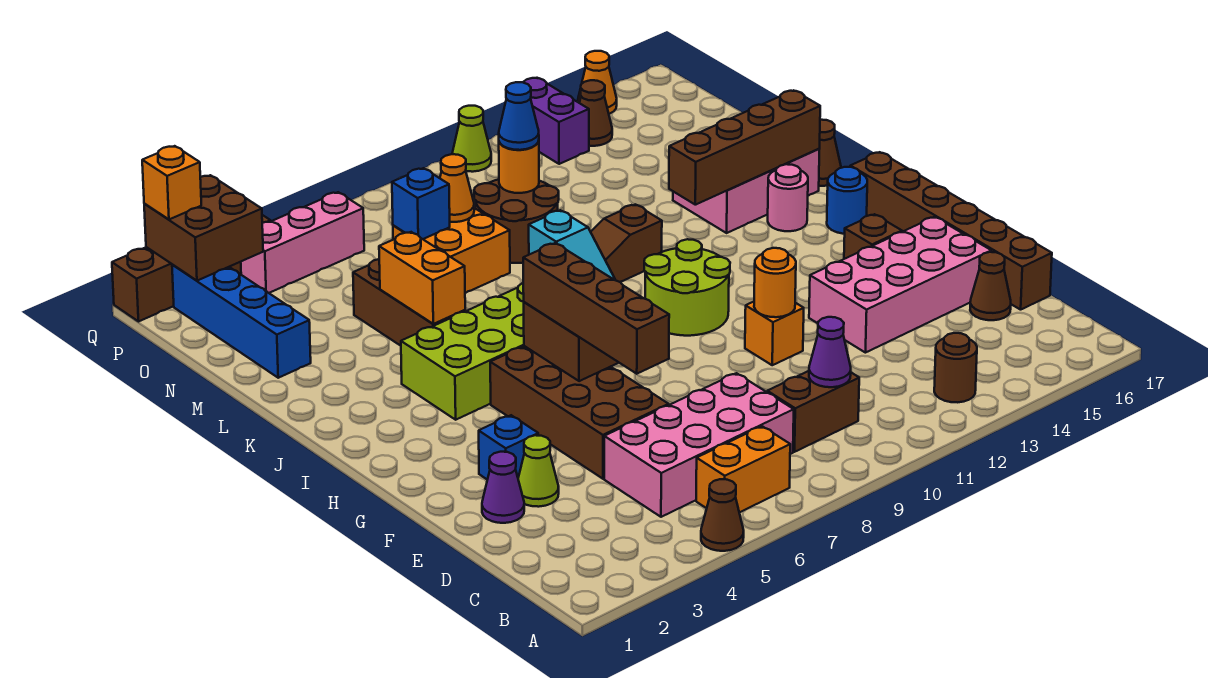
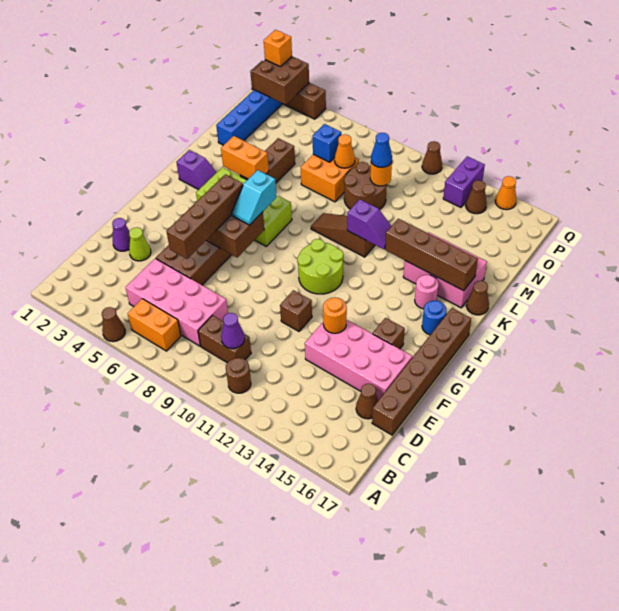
brown 1x1 round brick [934,333,977,402] -> brown 1x1 round brick moved to [226,358,251,393]
blue 1x1 brick [479,415,538,480] -> none
orange 1x1 brick [745,302,804,365] -> brown 1x1 brick [280,290,312,331]
orange 1x1 round brick [754,248,796,317] -> orange 1x1 round brick moved to [323,298,347,333]
none -> purple 1x2 slope [176,150,217,190]
orange 1x2 brick [379,232,465,324] -> orange 1x2 brick turned to [221,136,269,179]
none -> purple 1x2 slope [347,199,391,249]
pink 1x3 brick [241,192,364,293] -> none
lime 1x1 cone [452,106,491,172] -> brown 1x1 cone [422,141,442,174]

